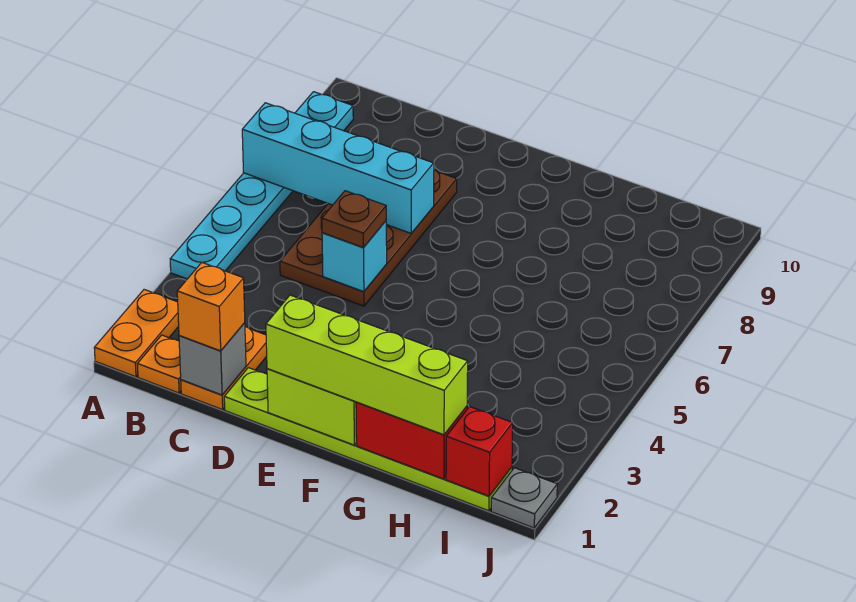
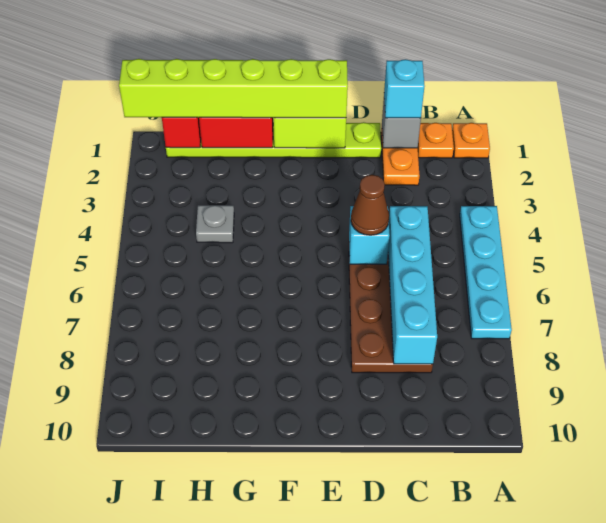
orange 1x2 plate [94,290,179,377] -> orange 1x1 plate [452,123,490,158]
cyan 1x6 plate [170,92,353,279] -> cyan 1x4 plate [460,206,512,339]
cyan 1x4 brick [242,103,434,233] -> cyan 1x4 brick turned to [388,206,437,364]
orange 1x1 brick [177,262,245,351] -> cyan 1x1 brick [384,59,424,118]
brown 1x1 plate [322,191,386,248] -> brown 1x1 cone [351,175,389,235]
lime 1x4 brick [266,295,468,435] -> lime 1x6 brick [119,59,348,118]
grey 1x1 plate [491,468,557,528] -> grey 1x1 plate moved to [196,205,234,243]

